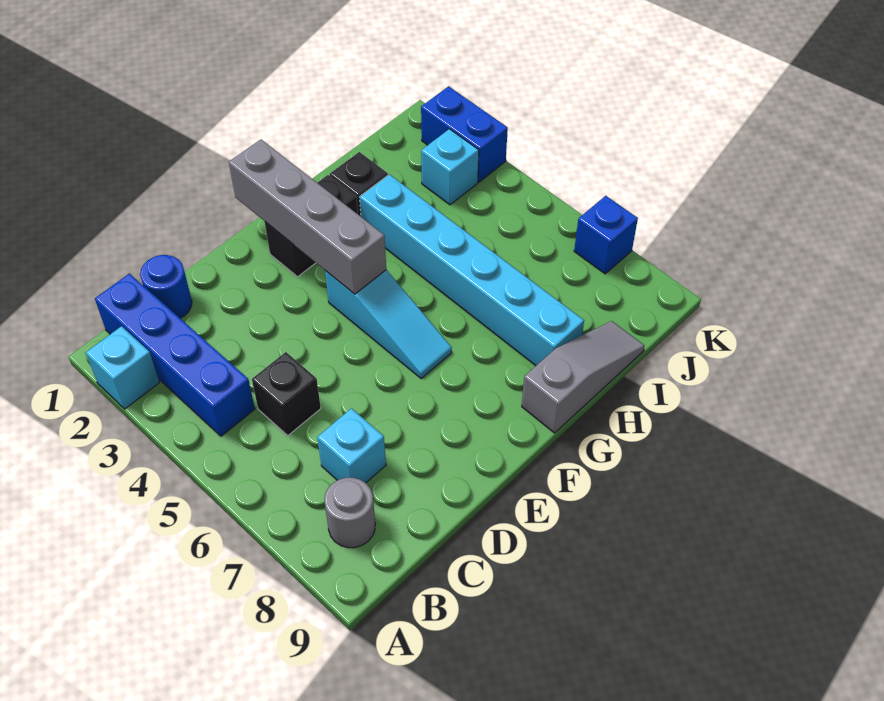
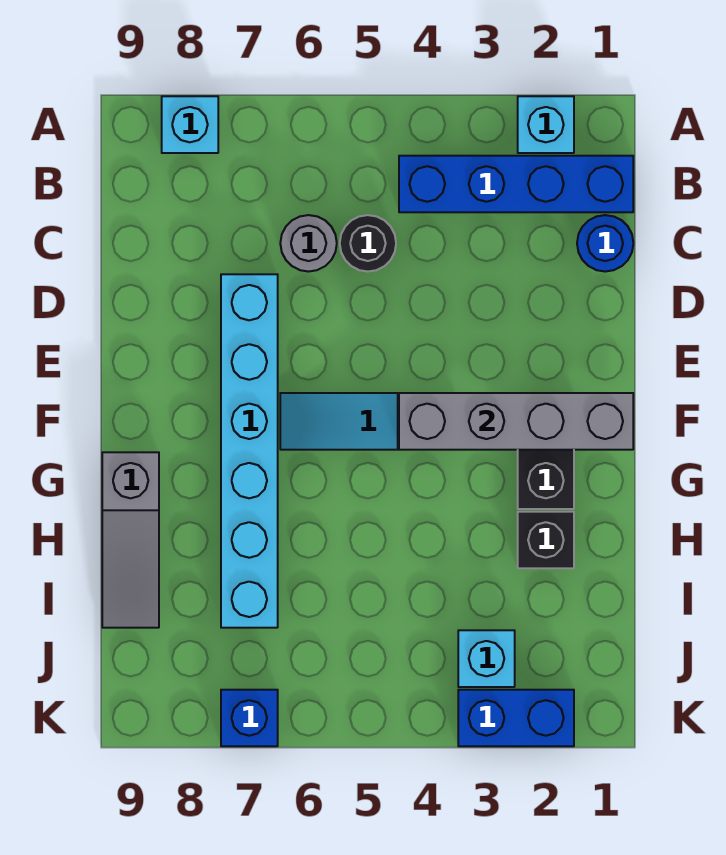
grey 1x1 round brick [325,478,375,548] -> grey 1x1 round brick moved to [280,215,337,272]
black 1x1 brick [252,352,321,436] -> black 1x1 round brick [340,215,396,272]
cyan 1x1 brick [317,408,386,483] -> cyan 1x1 brick moved to [162,96,218,153]
cyan 1x6 brick [359,174,584,366] -> cyan 1x6 brick turned to [221,274,278,628]

